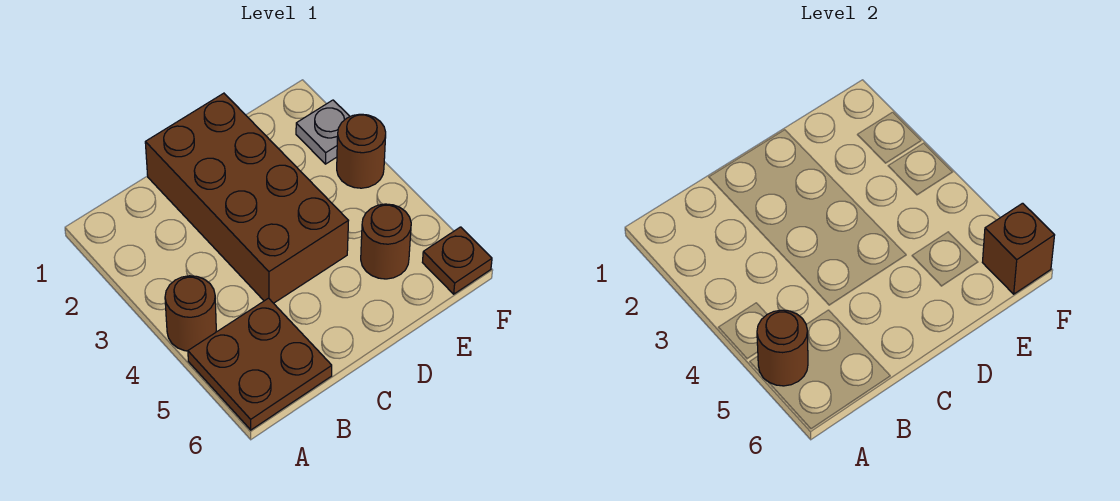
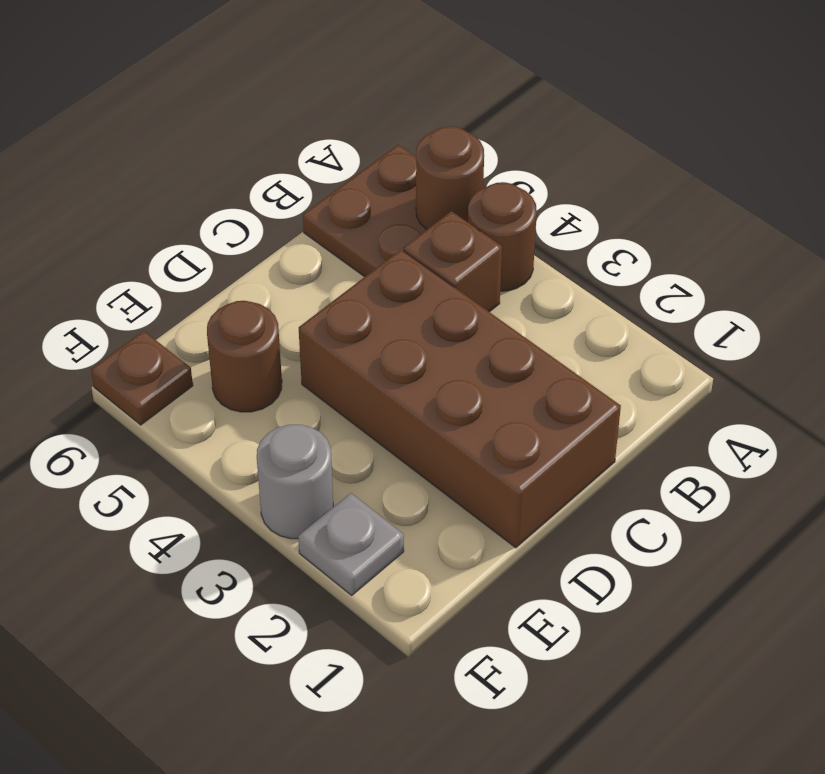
brown 1x1 round brick [337,114,386,188] -> grey 1x1 round brick [257,425,333,539]
brown 1x1 brick [982,203,1055,294] -> brown 1x1 brick moved to [403,211,502,312]

